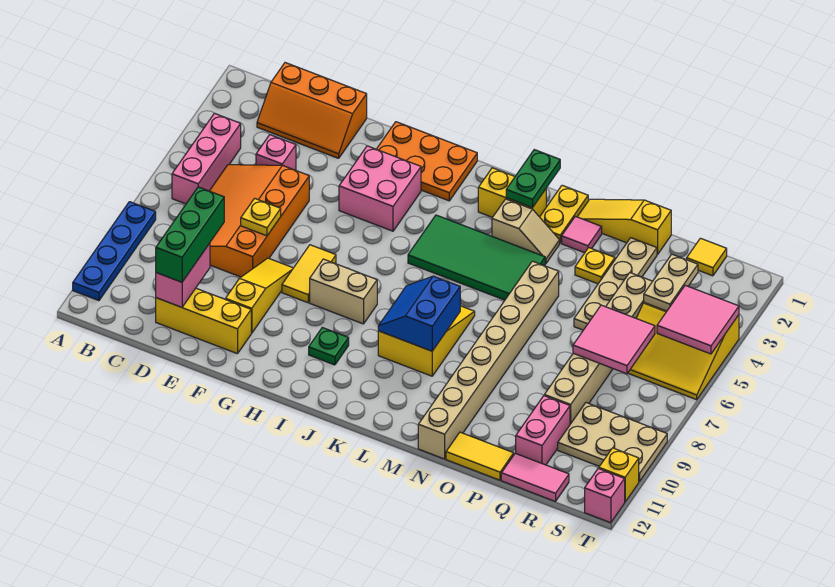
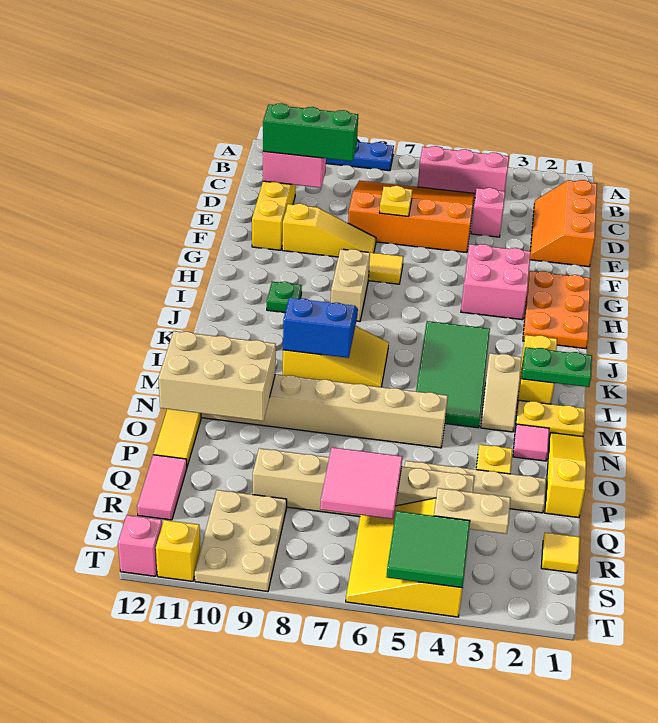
none -> tan 2x3 brick [159,331,276,421]
pink 1x2 brick [516,396,570,465] -> none
pink 2x2 tile [657,285,739,354] -> green 2x2 tile [386,511,470,588]

